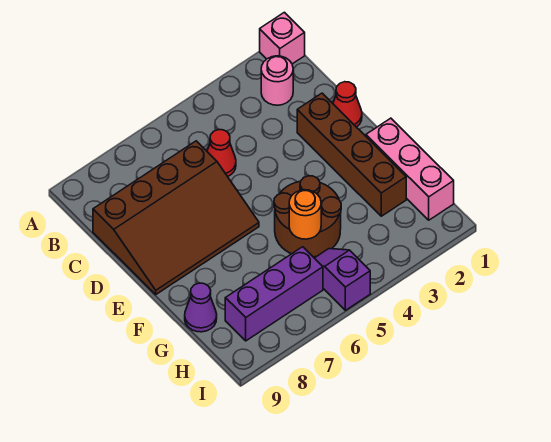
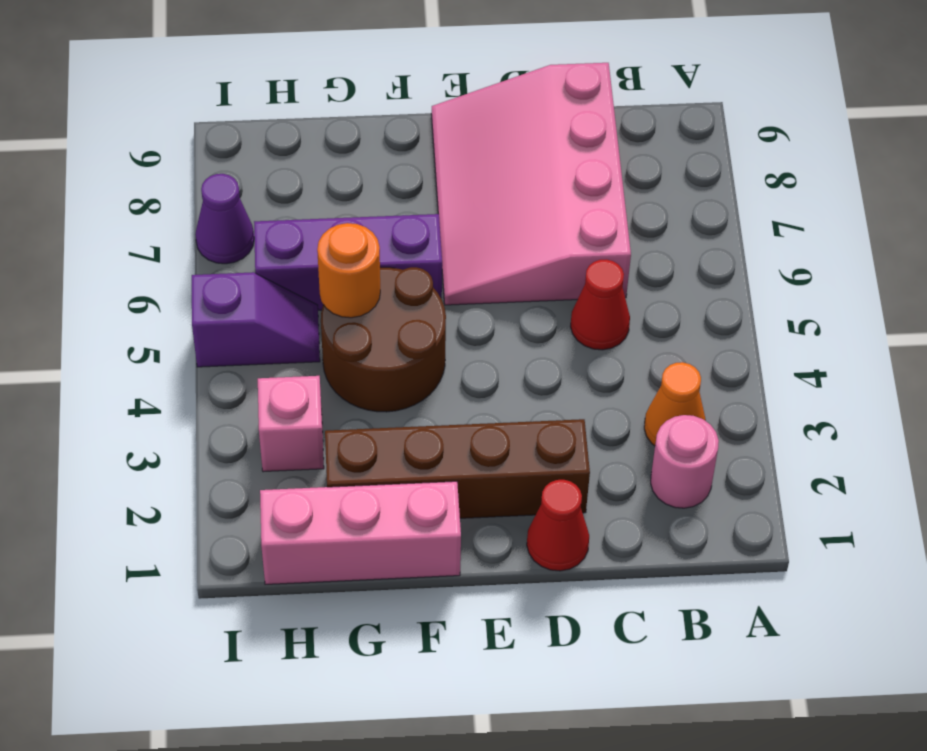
pink 1x1 brick [260,12,305,64] -> pink 1x1 brick moved to [258,376,324,472]
none -> orange 1x1 cone [644,362,706,446]
brown 3x4 slope [93,141,259,294] -> pink 3x4 slope [431,63,631,305]
purple 1x1 cone [185,283,217,332] -> purple 1x1 cone moved to [195,174,254,264]
purple 1x3 brick [225,247,323,341] -> purple 1x3 brick turned to [254,214,442,310]

